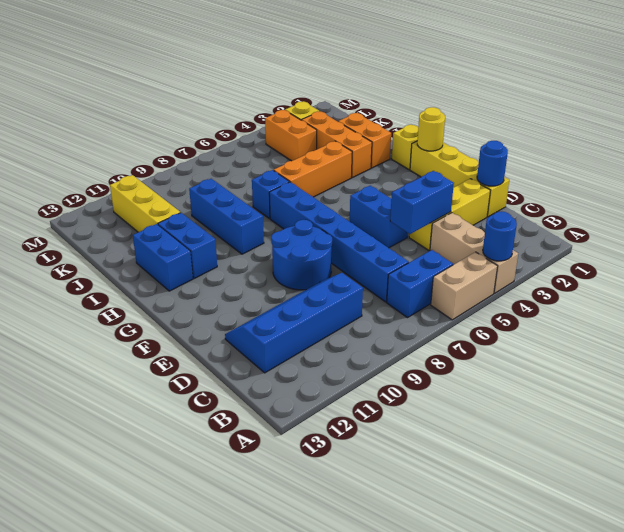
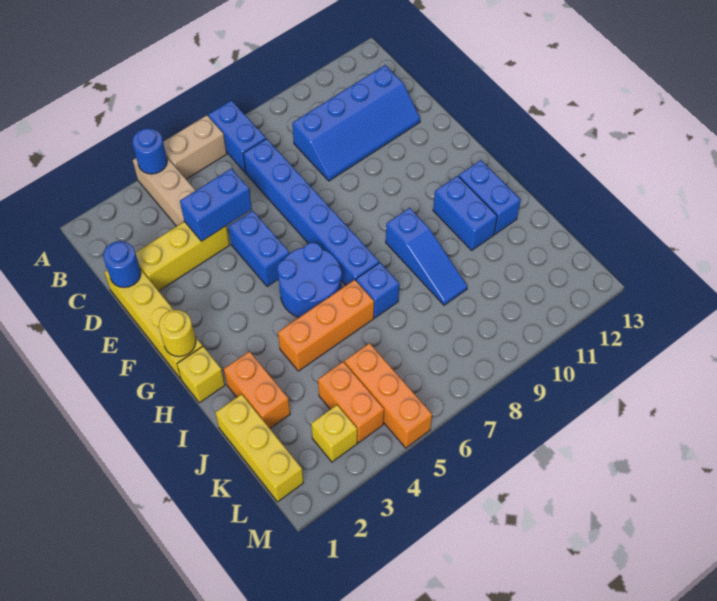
blue 1x2 brick [387,250,453,318] -> blue 1x2 brick turned to [208,100,266,173]
blue 2x2 round brick [271,220,332,290] -> blue 2x2 round brick moved to [277,243,342,317]
blue 1x3 brick [189,179,264,254] -> blue 1x3 slope [386,208,467,305]
orange 1x3 brick [302,111,372,178] -> orange 1x3 brick moved to [344,343,432,448]
yellow 1x3 brick [110,175,180,232] -> yellow 1x3 brick moved to [215,394,304,502]

